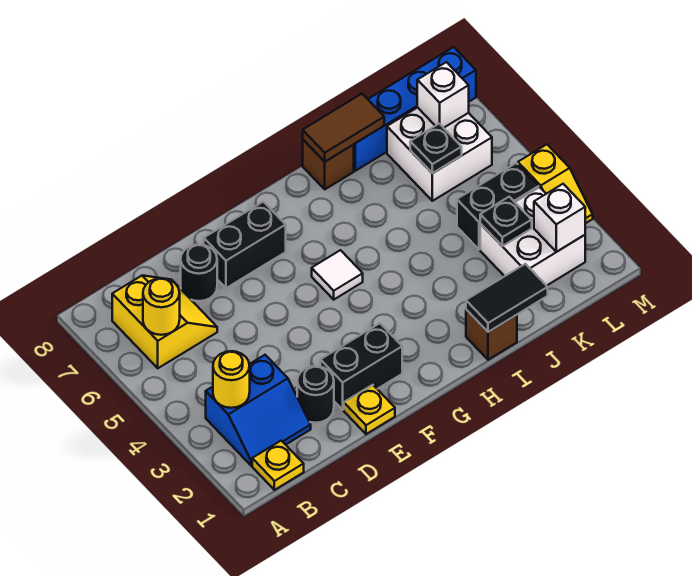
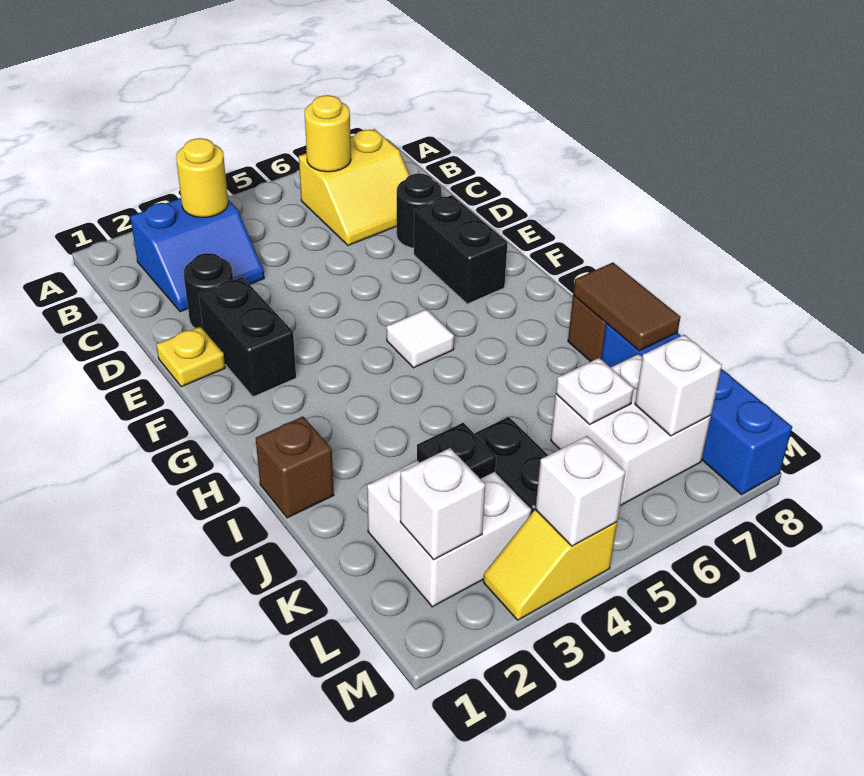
yellow 1x1 plate [252,441,304,490] -> none
blue 2x2 slope [206,355,311,466] -> blue 2x2 slope turned to [130,198,264,312]
black 1x2 tile [466,264,548,332] -> none
black 1x1 plate [410,124,462,173] -> white 1x1 plate [556,358,634,424]
none -> white 1x1 brick [536,436,625,546]

